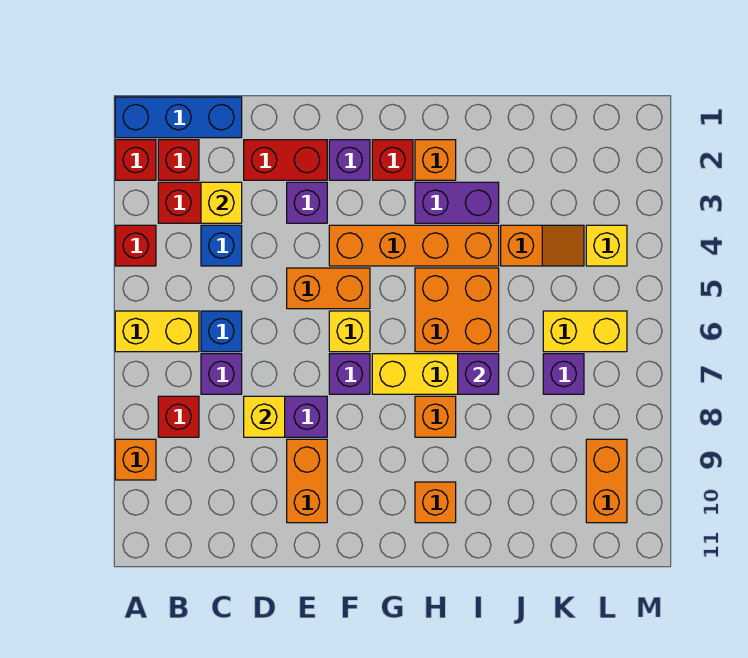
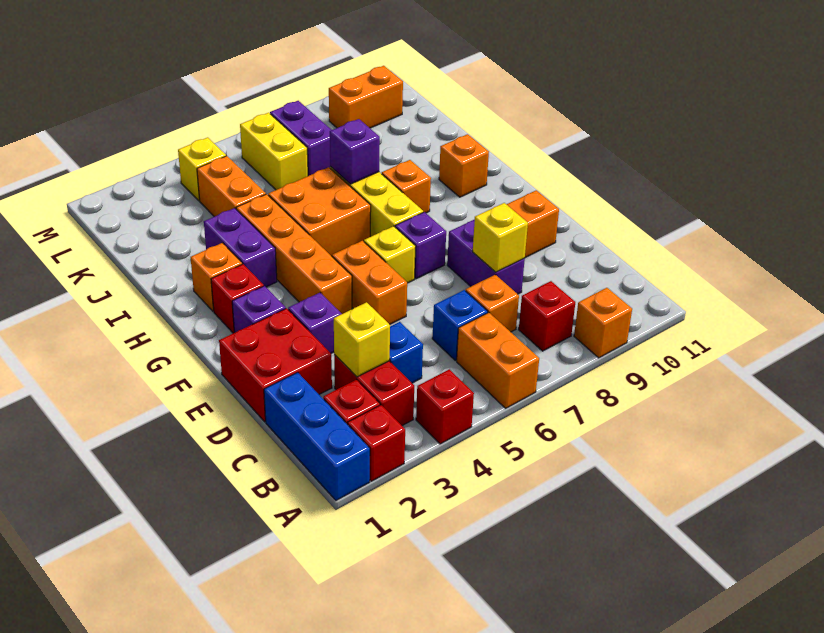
yellow 1x2 brick [115,311,199,352] -> orange 1x2 brick [457,313,539,408]
purple 1x1 brick [201,354,242,394] -> orange 1x1 brick [466,275,519,332]
red 1x2 brick [244,140,327,180] -> red 2x2 brick [219,308,332,422]
orange 1x2 slope [501,225,584,266] -> orange 1x2 brick [197,156,266,217]
purple 1x1 brick [543,354,584,394] -> purple 1x2 brick [270,101,331,176]

